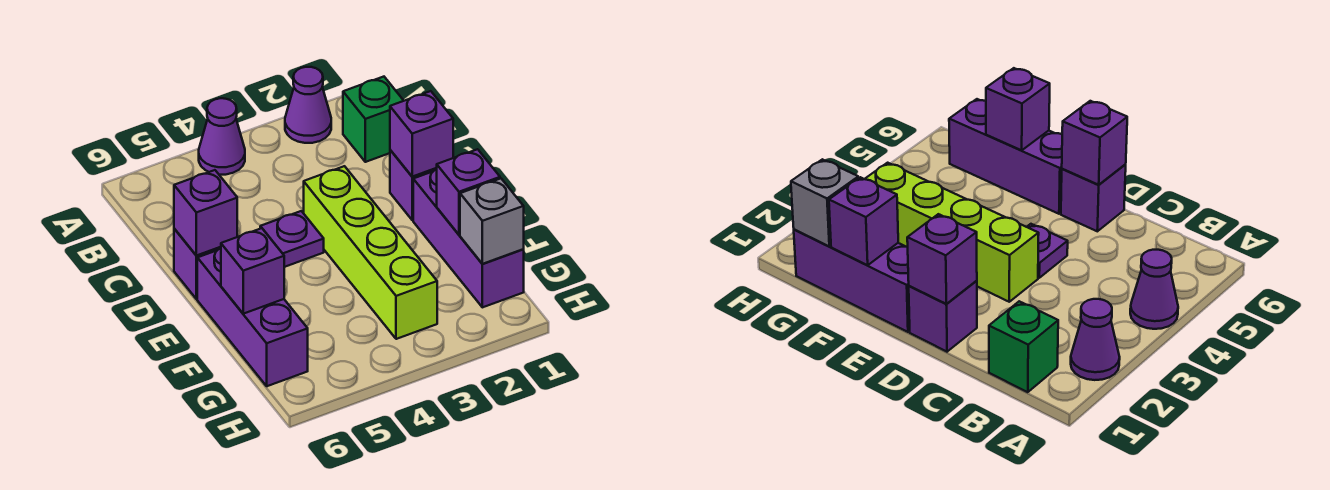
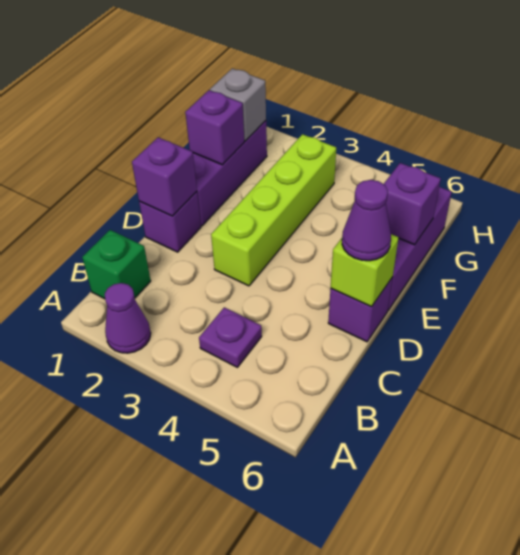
purple 1x1 cone [199,98,245,175] -> purple 1x1 cone moved to [342,180,391,261]
purple 1x1 plate [260,211,324,267] -> purple 1x1 plate moved to [199,307,262,367]
purple 1x1 brick [174,170,237,256] -> lime 1x1 brick [331,234,398,307]

